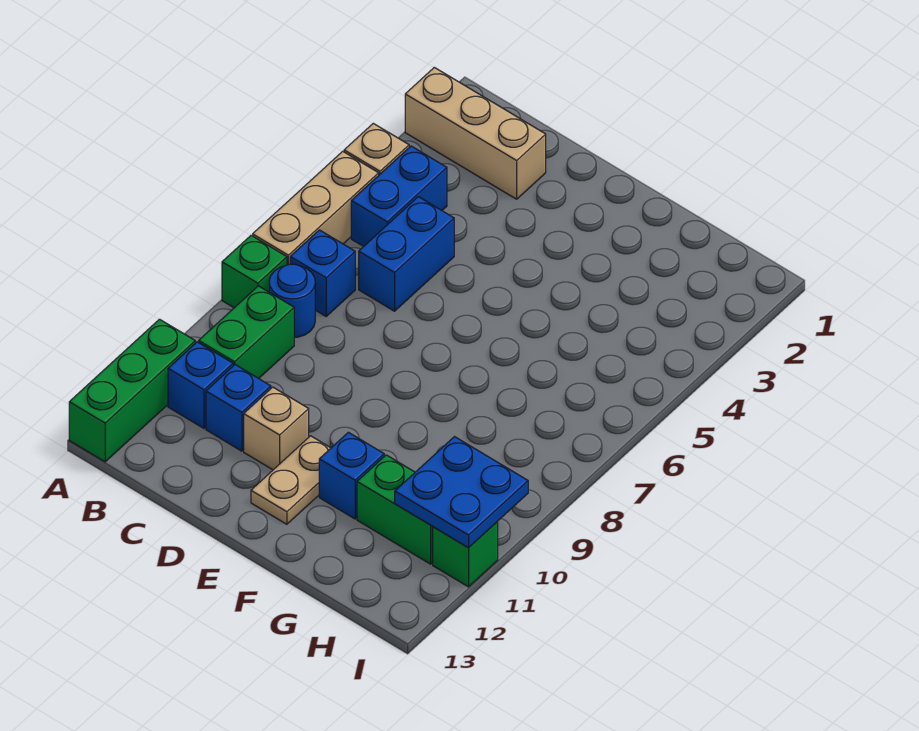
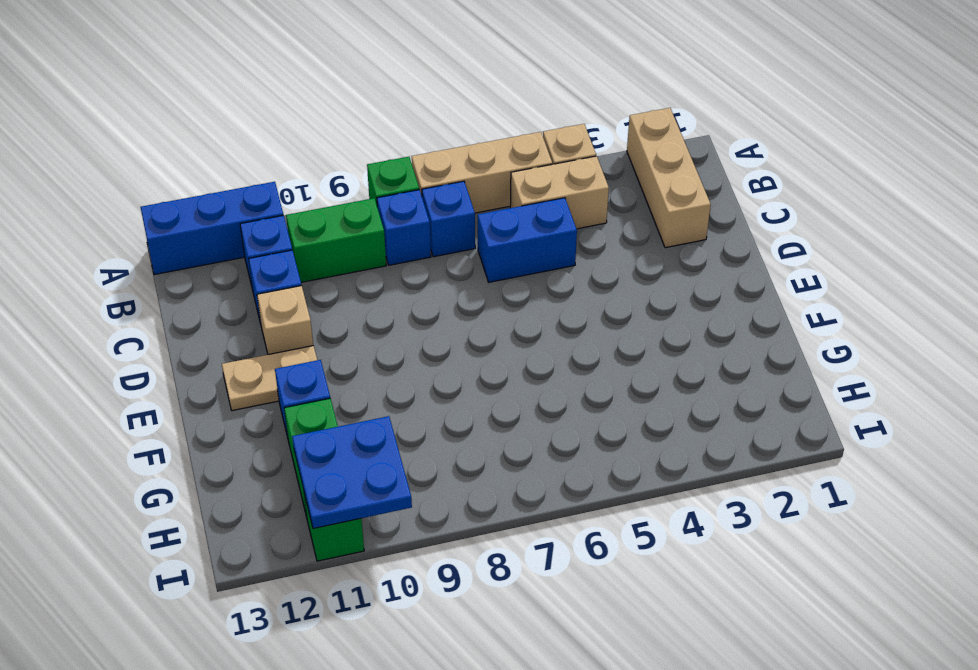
green 1x3 brick [69,319,195,462] -> blue 1x3 brick [141,182,283,275]
blue 1x2 brick [351,146,447,247] -> tan 1x2 brick [510,156,609,229]
blue 1x1 round brick [269,264,315,338] -> blue 1x1 brick [377,190,431,265]

